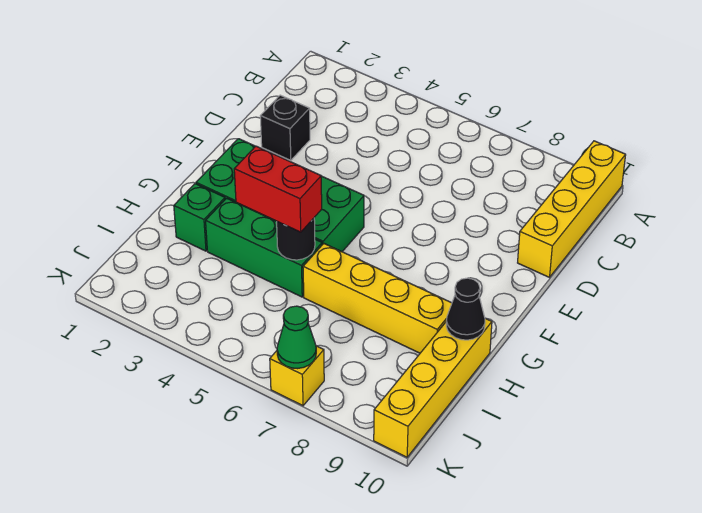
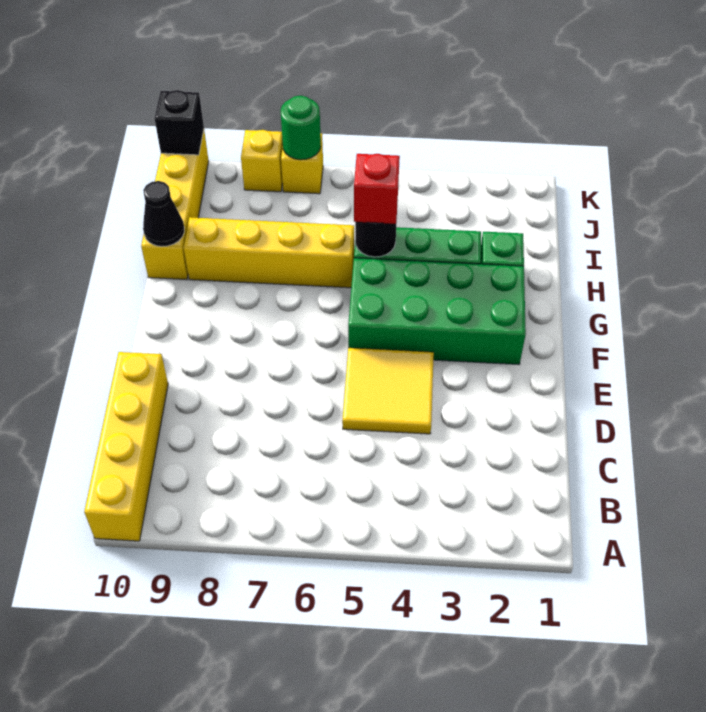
black 1x1 brick [260,95,310,160] -> black 1x1 brick moved to [154,90,204,155]
none -> yellow 2x2 tile [342,348,434,434]
red 1x2 brick [234,146,322,232] -> red 1x1 brick [354,154,400,224]
green 1x1 cone [277,306,316,369] -> green 1x1 round brick [281,96,321,160]
none -> yellow 1x1 brick [241,130,283,192]

